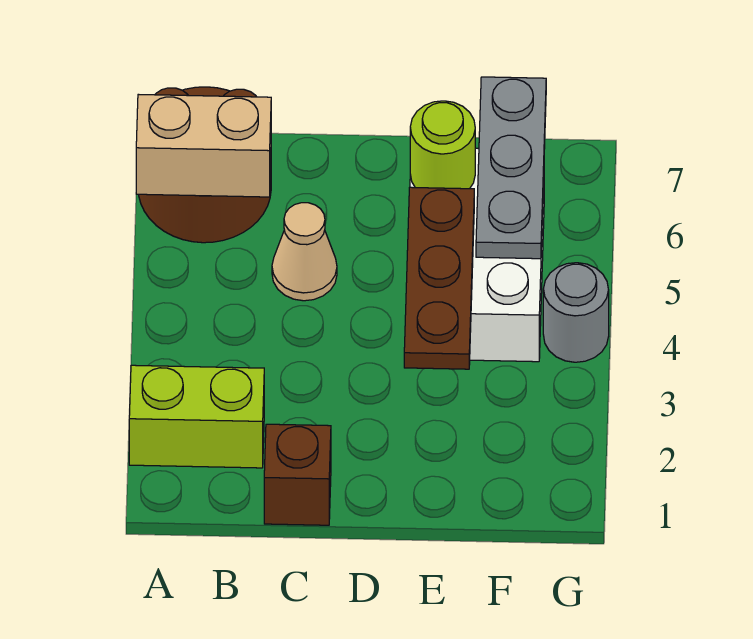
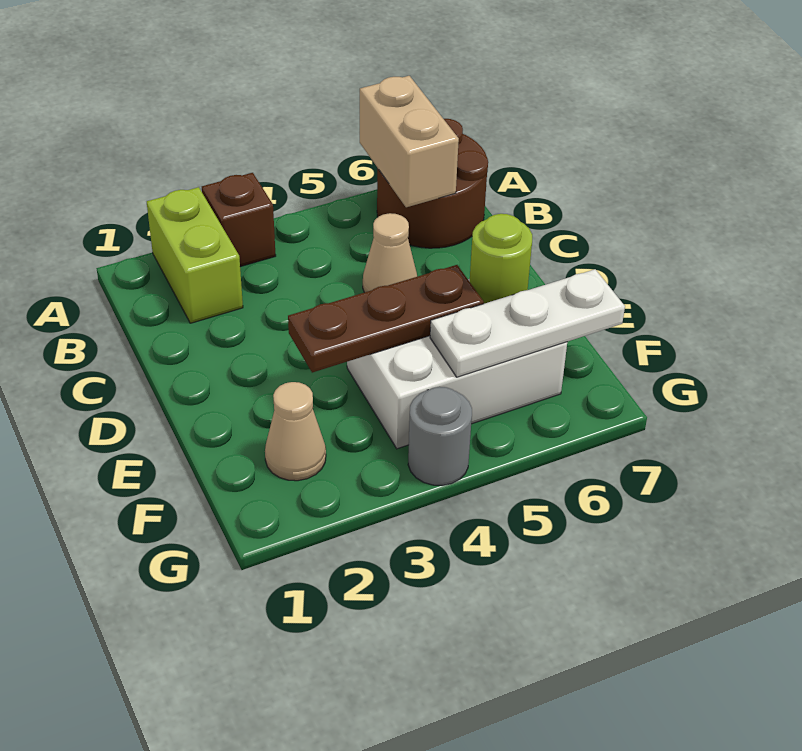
brown 1x1 brick [264,424,331,525] -> brown 1x1 brick moved to [202,173,276,267]
none -> tan 1x1 cone [265,382,326,481]
grey 1x3 plate [476,77,546,259] -> white 1x3 plate [430,269,625,377]

